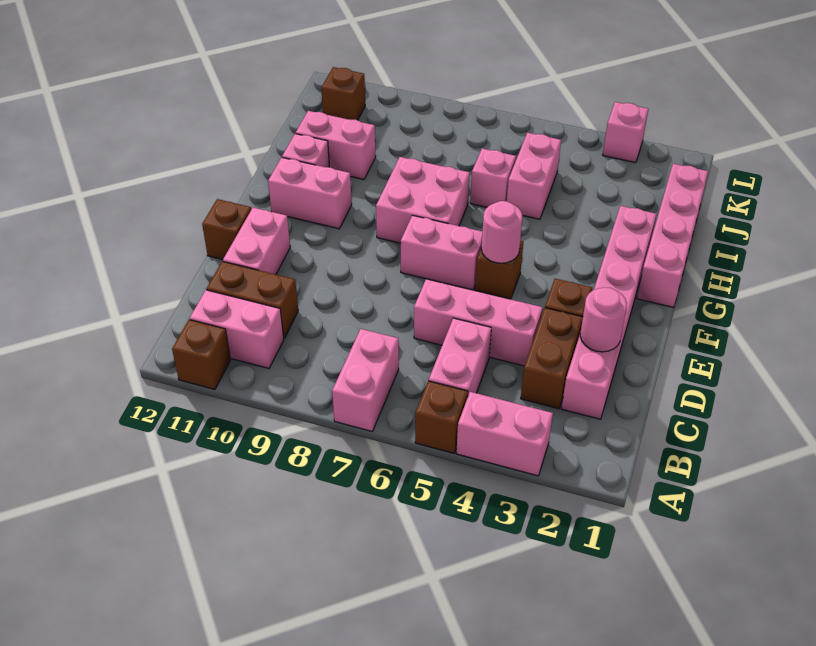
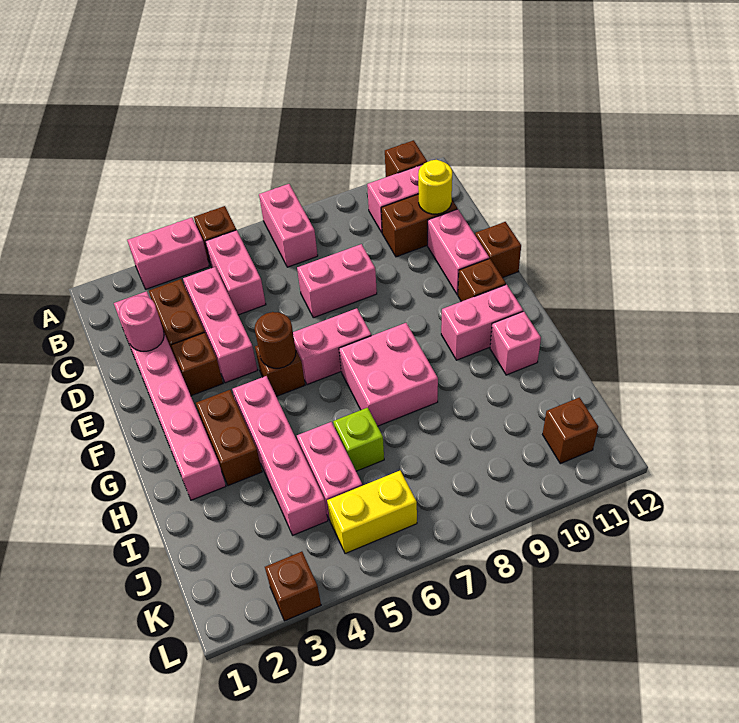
none -> yellow 1x1 round brick [418,160,452,214]
pink 1x3 brick [414,279,543,366] -> pink 1x3 brick turned to [183,267,257,383]
pink 1x1 round brick [481,201,523,263] -> brown 1x1 round brick [255,312,296,368]
none -> brown 1x1 brick [458,259,506,302]
pink 1x4 brick [637,164,708,307] -> pink 1x4 brick moved to [232,376,328,535]
none -> brown 1x2 brick [196,390,262,486]
pink 1x1 brick [470,149,516,207] -> lime 1x1 brick [333,408,384,471]
pink 1x2 brick [296,111,376,179] -> pink 1x2 brick moved to [297,244,377,318]
none -> yellow 1x2 brick [327,471,417,554]
pink 1x1 brick [603,102,648,163] -> brown 1x1 brick [265,552,321,621]

